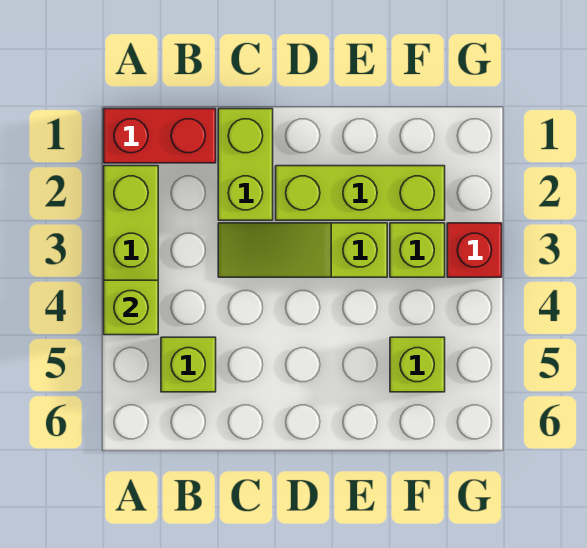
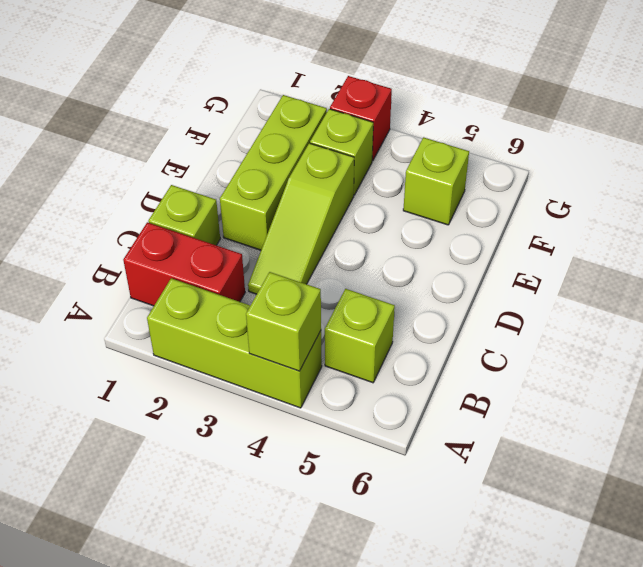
red 1x2 brick [104,109,216,163] -> red 1x2 brick turned to [123,222,245,306]
lime 1x2 brick [218,109,273,220] -> lime 1x1 brick [148,185,220,245]

